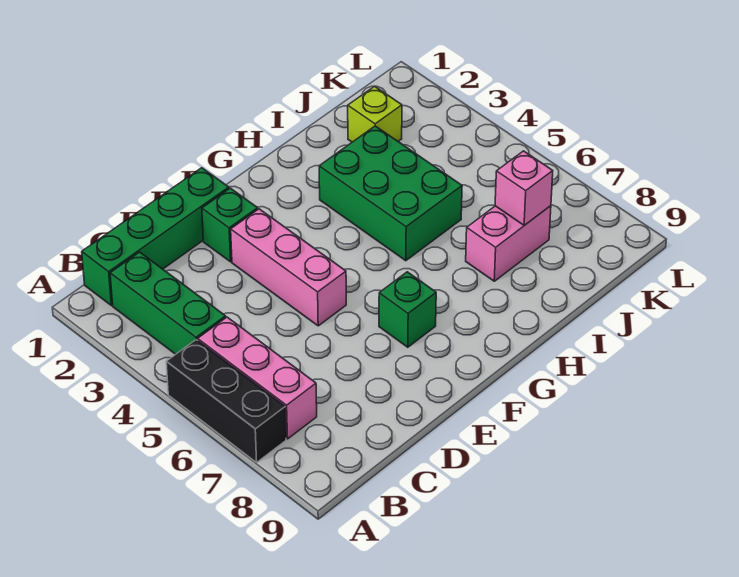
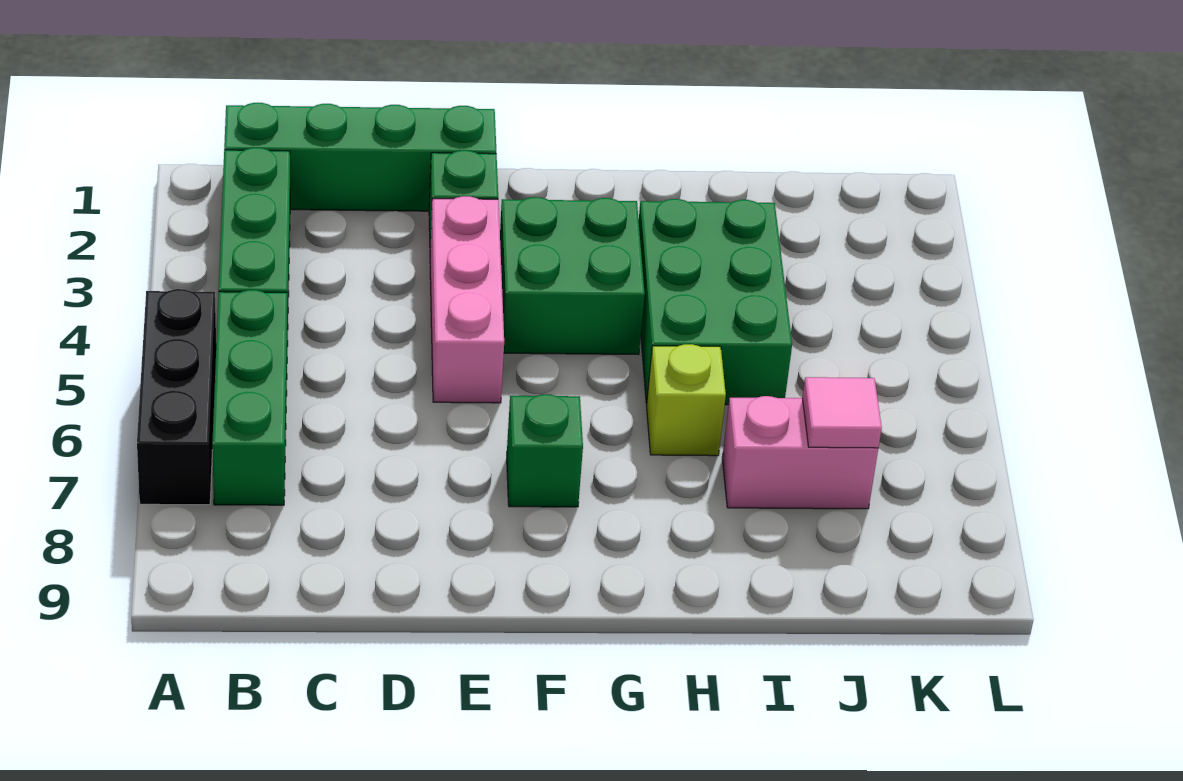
pink 1x3 brick [198,317,317,439] -> green 1x3 brick [212,290,287,505]
none -> green 2x2 brick [500,197,645,355]
lime 1x1 brick [348,86,402,142] -> lime 1x1 brick moved to [647,344,726,456]
pink 1x1 brick [495,151,553,225] -> pink 1x1 tile [802,377,882,448]

